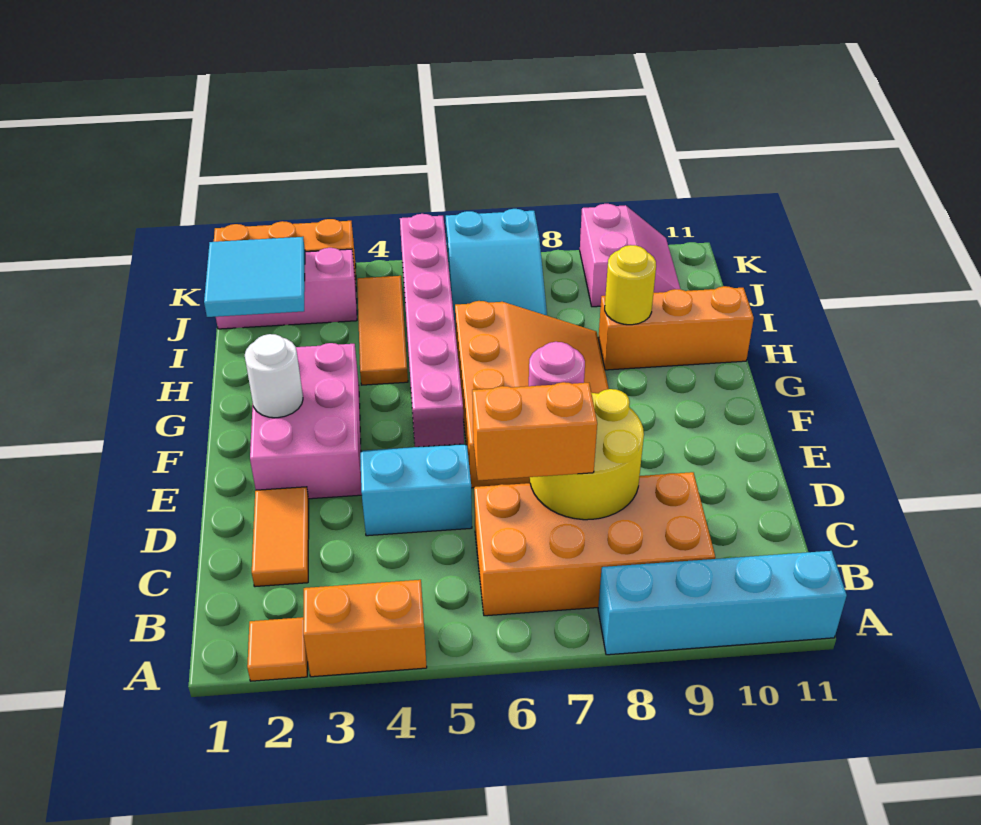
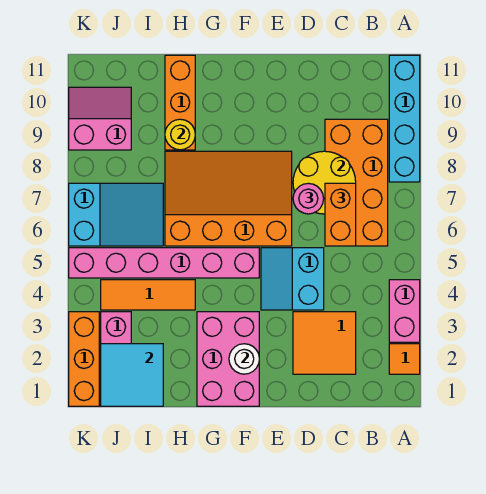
orange 1x2 brick [303,580,427,677] -> pink 1x2 brick [389,280,420,342]
orange 1x2 tile [252,487,309,587] -> orange 2x2 tile [293,312,356,374]
pink 2x3 brick [250,343,362,499] -> pink 2x3 brick turned to [197,312,259,406]

